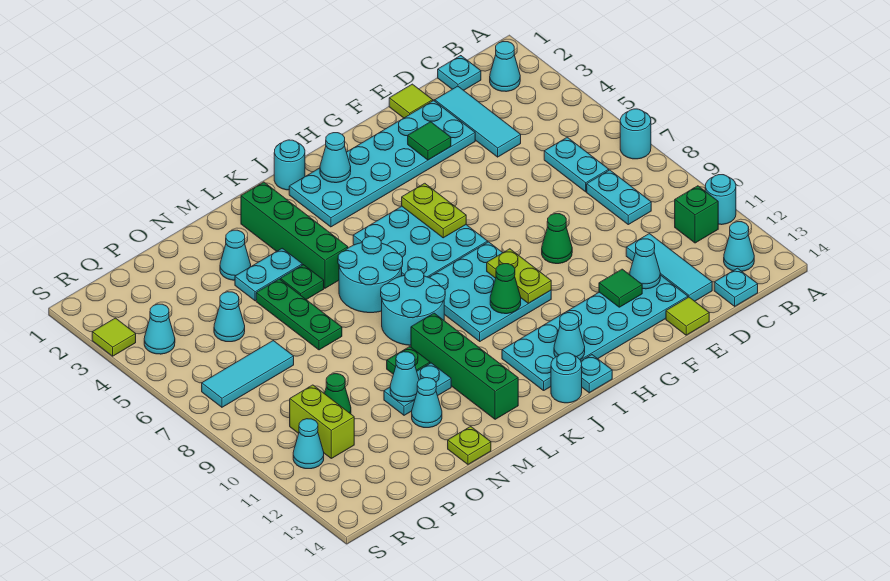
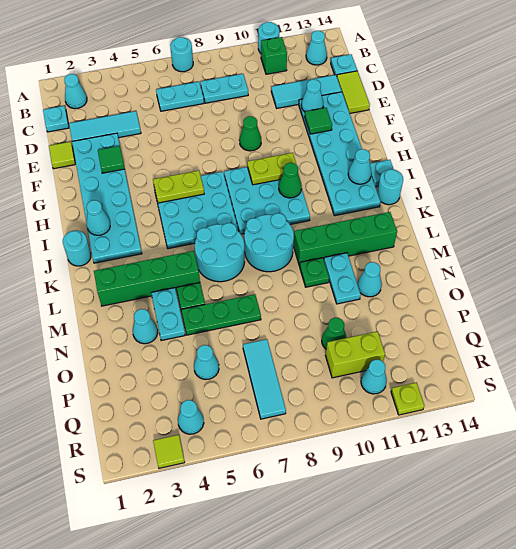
lime 1x1 tile [666,297,709,335] -> lime 1x2 tile [337,71,370,113]
cyan 1x1 cone [390,352,419,402] -> none
lime 1x1 plate [448,426,491,464] -> lime 1x1 plate moved to [391,383,424,415]

